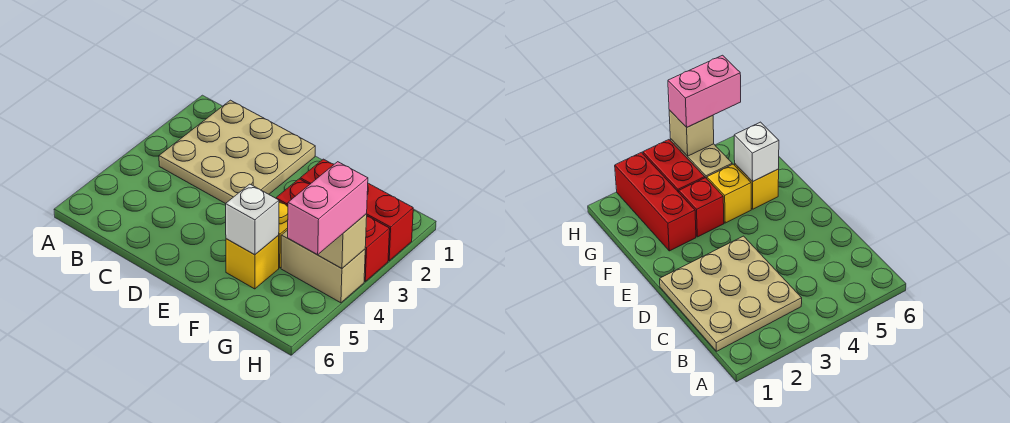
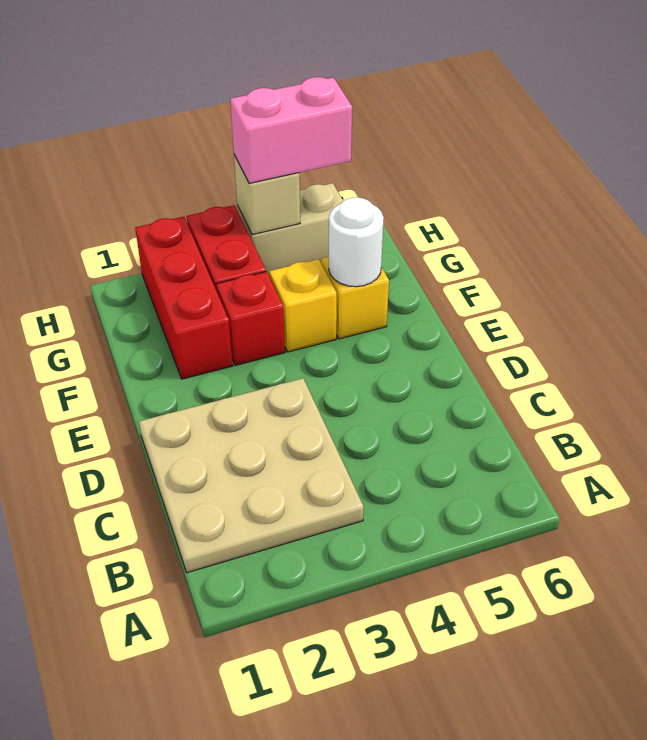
white 1x1 brick [226,184,279,255] -> white 1x1 round brick [329,197,384,287]
tan 1x2 brick [281,230,365,303] -> tan 1x2 brick turned to [237,183,343,277]

